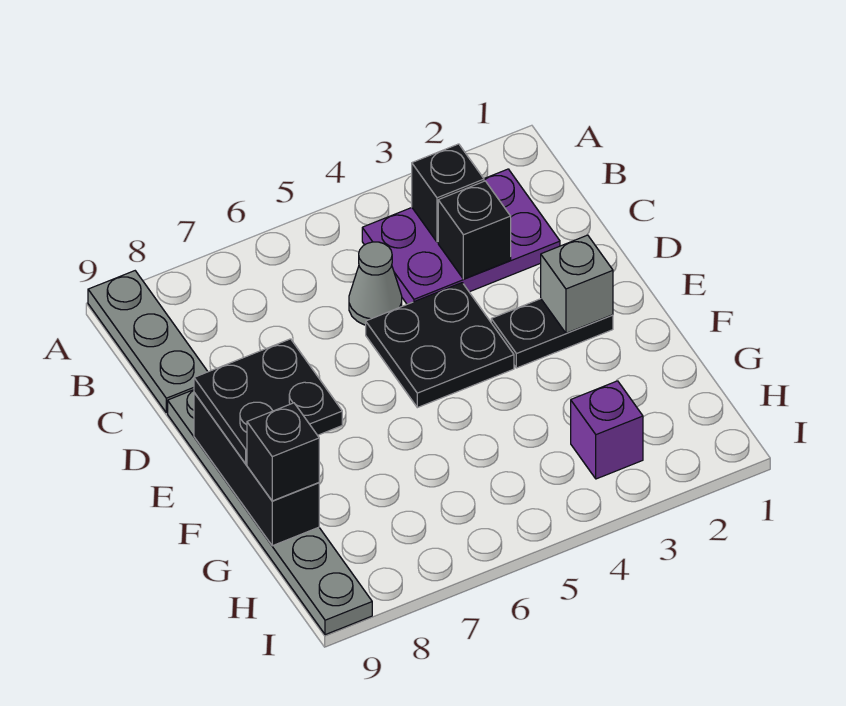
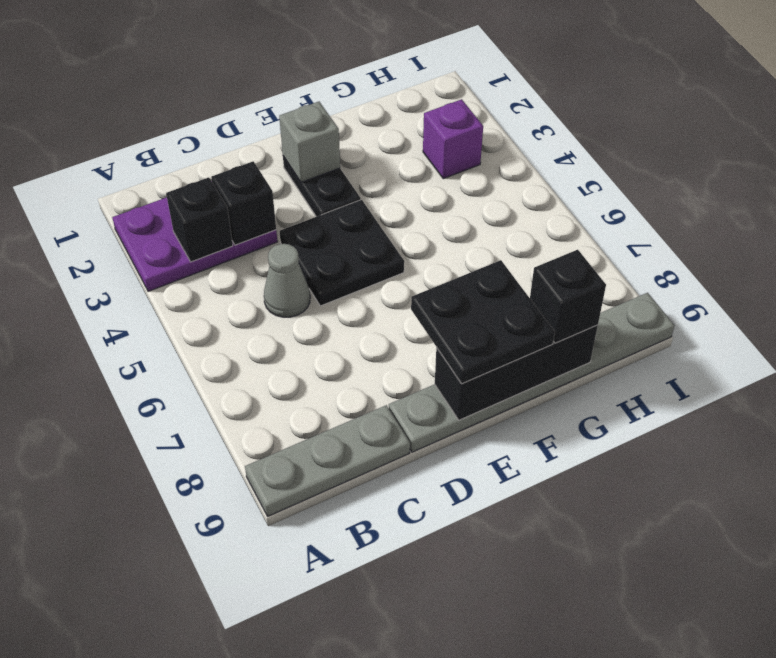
purple 2x3 plate [362,169,560,304] -> purple 2x3 plate turned to [112,197,278,291]

